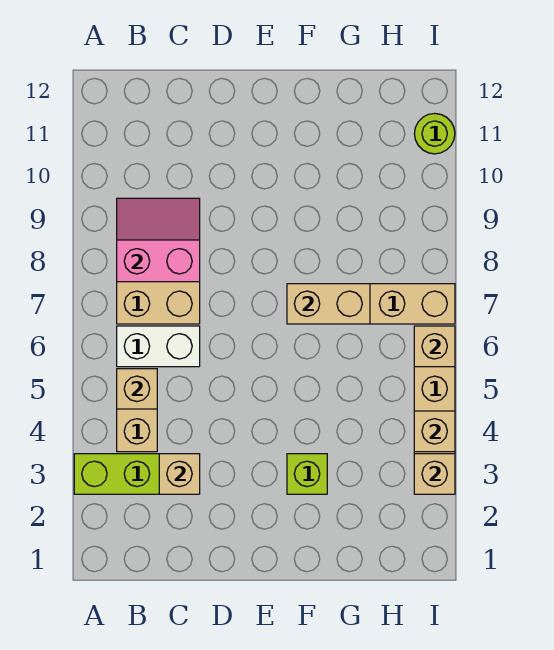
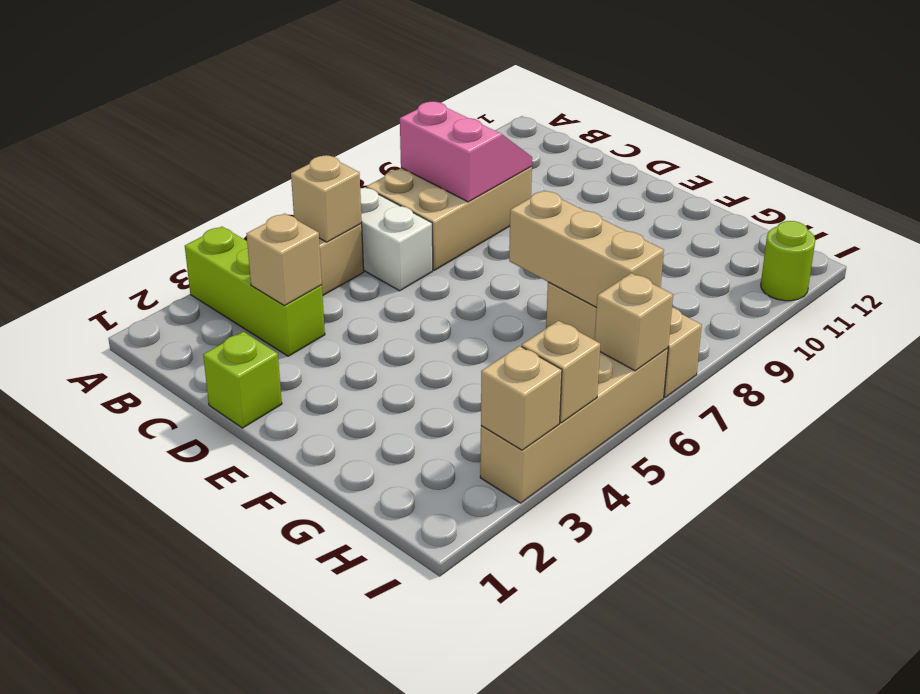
lime 1x1 brick [287,454,327,494] -> lime 1x1 brick moved to [203,332,282,428]
tan 1x2 brick [287,284,370,324] -> tan 1x3 brick [509,190,664,308]

